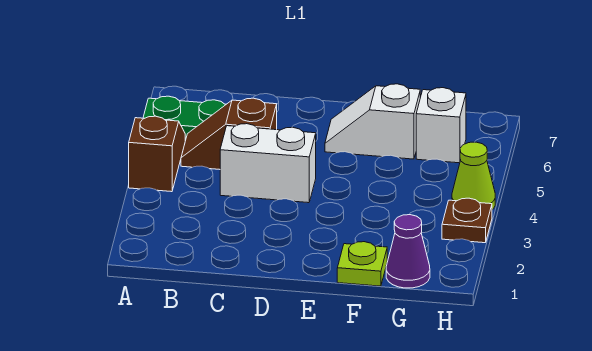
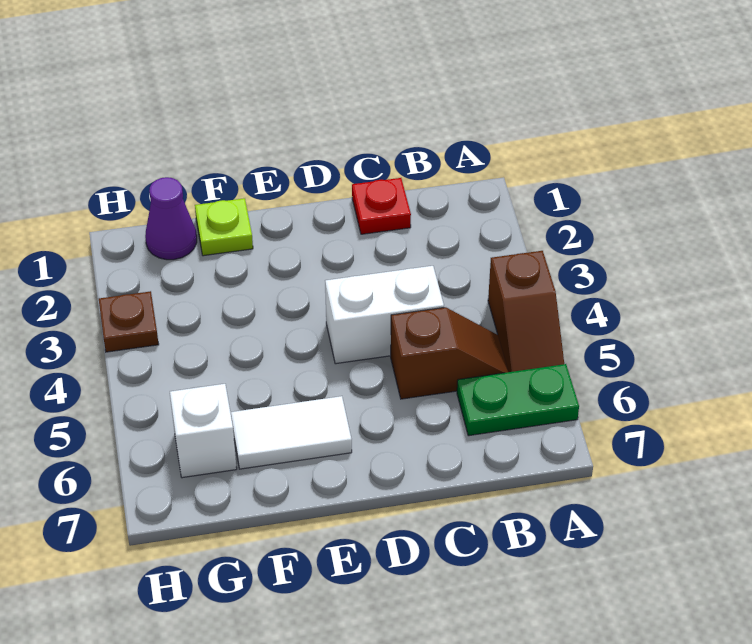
none -> red 1x1 plate [352,178,411,234]
white 1x2 slope [325,84,420,159] -> white 1x2 tile [231,396,352,469]
lime 1x1 cone [452,142,495,210] -> none

